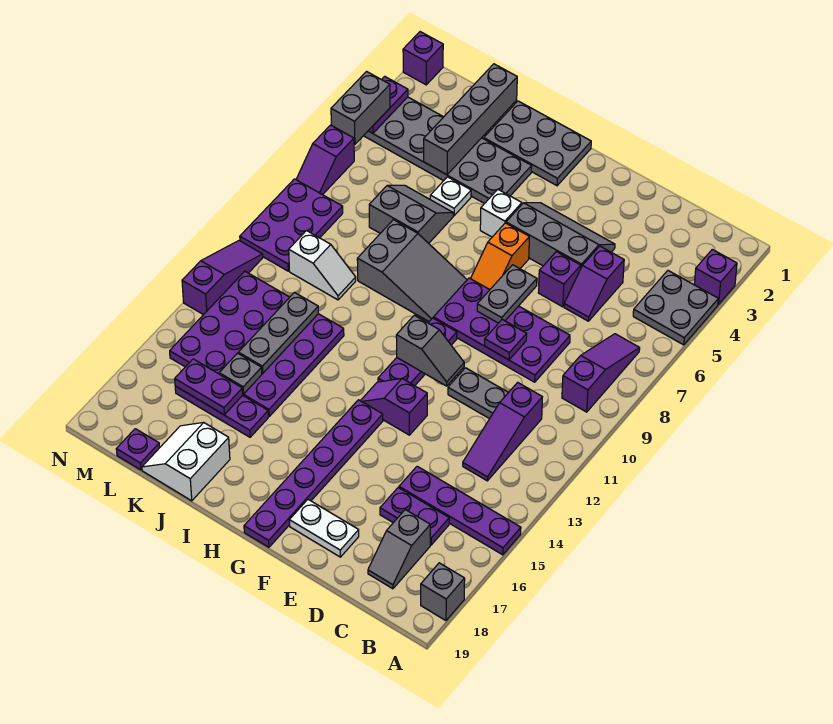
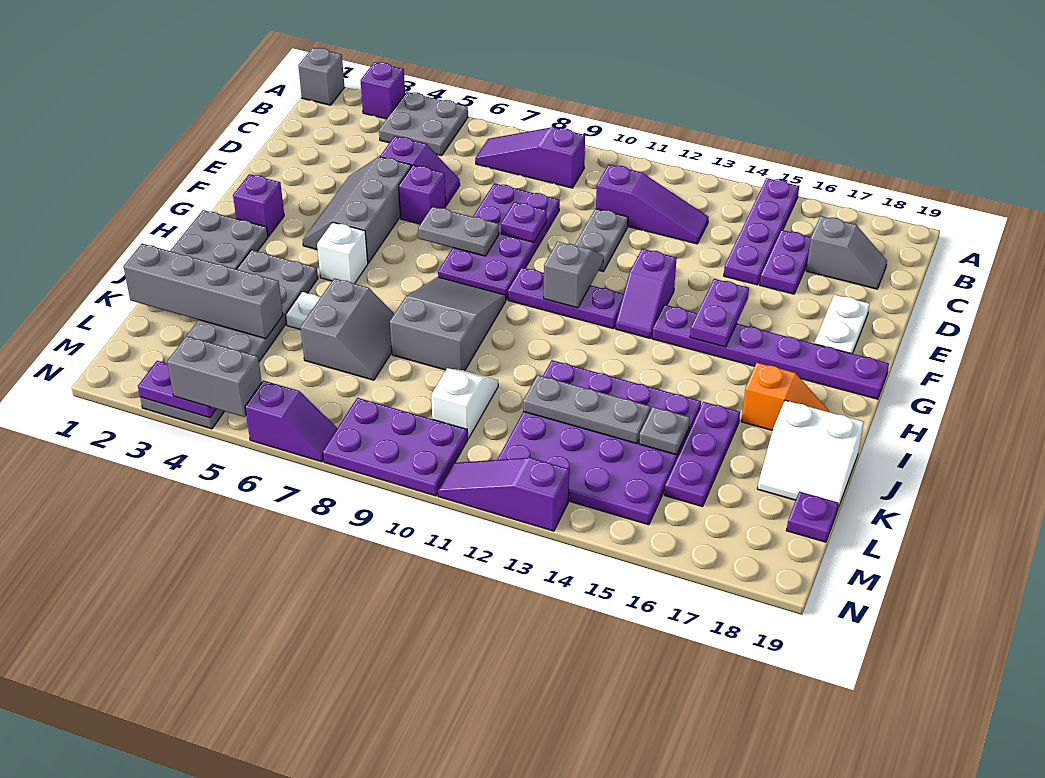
grey 1x1 brick [421,563,465,621] -> grey 1x1 brick moved to [298,48,345,105]
orange 1x2 slope [471,223,529,289] -> orange 1x2 slope moved to [741,363,829,430]
grey 2x2 slope [369,185,453,243] -> grey 2x2 slope turned to [301,278,394,380]
purple 1x2 plate [175,359,243,415] -> purple 1x2 plate moved to [690,279,749,347]
purple 1x1 brick [403,32,443,85] -> purple 1x1 brick moved to [233,174,284,237]

